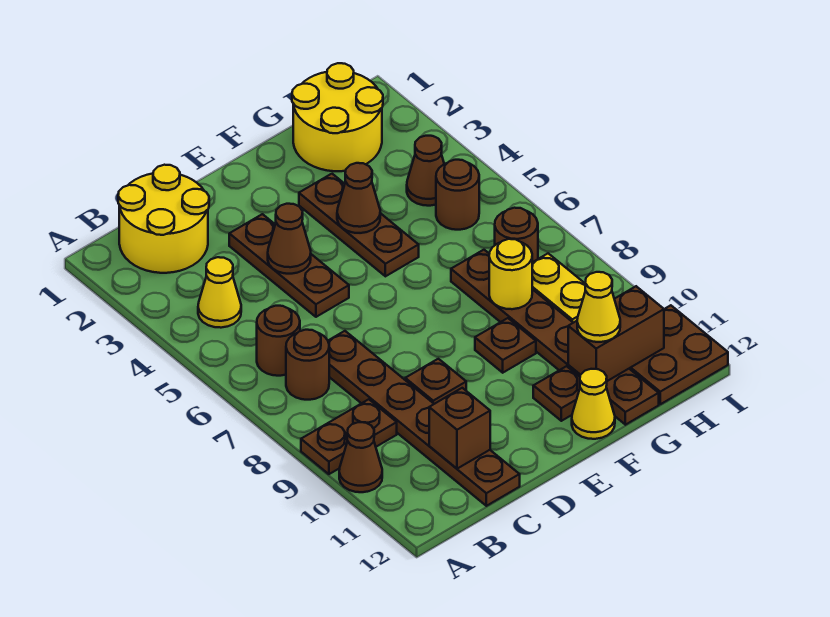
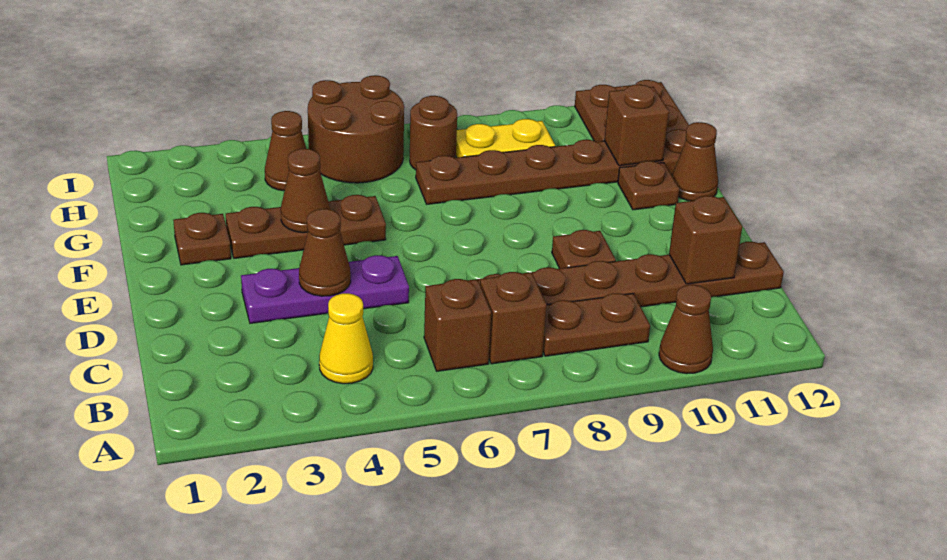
brown 1x2 plate [301,399,397,474] -> brown 1x2 plate turned to [543,293,650,356]
yellow 2x2 round brick [118,165,209,273] -> none
brown 1x1 round brick [257,306,300,376] -> brown 1x1 brick [424,279,491,371]
brown 1x1 round brick [286,330,329,400] -> brown 1x1 brick [480,272,547,364]
brown 1x3 plate [229,214,349,317] -> purple 1x3 plate [241,255,409,323]
brown 1x1 plate [475,318,536,373] -> brown 1x1 plate moved to [173,213,231,265]
yellow 1x1 cone [572,369,615,439] -> brown 1x1 cone [672,122,718,201]
yellow 2x2 round brick [292,63,383,171] -> none
yellow 1x1 round brick [489,239,532,309] -> none
brown 1x2 brick [568,286,664,381] -> brown 1x1 brick [604,84,669,166]
yellow 1x1 cone [577,272,620,342] -> none
brown 1x1 round brick [436,160,479,230] -> brown 2x2 round brick [308,75,404,183]

